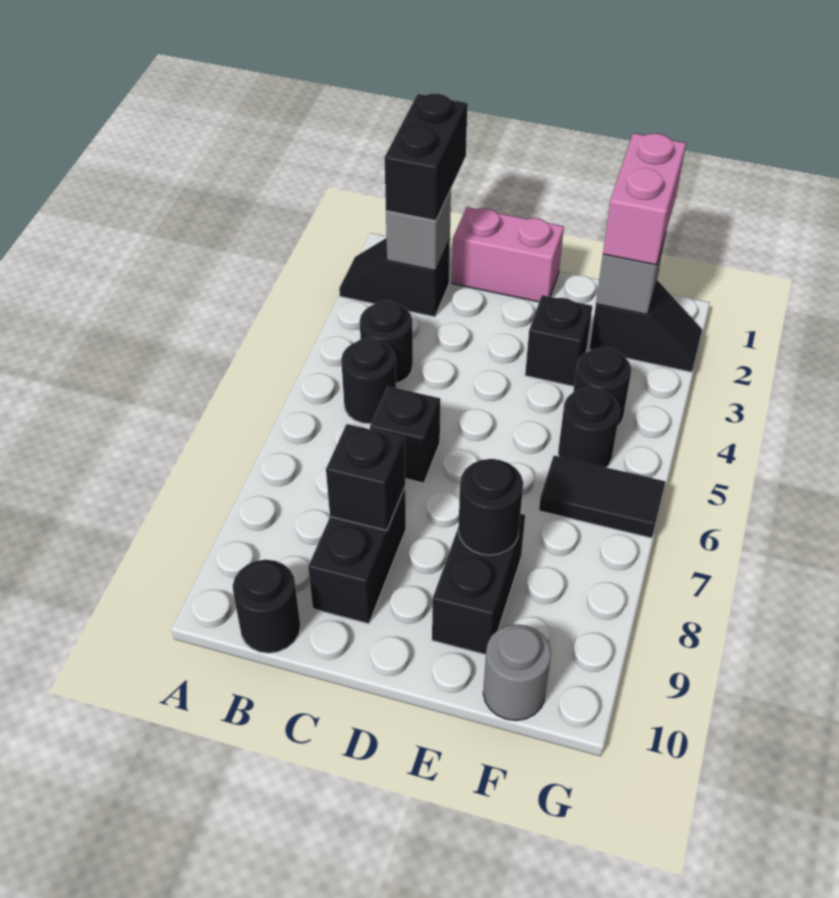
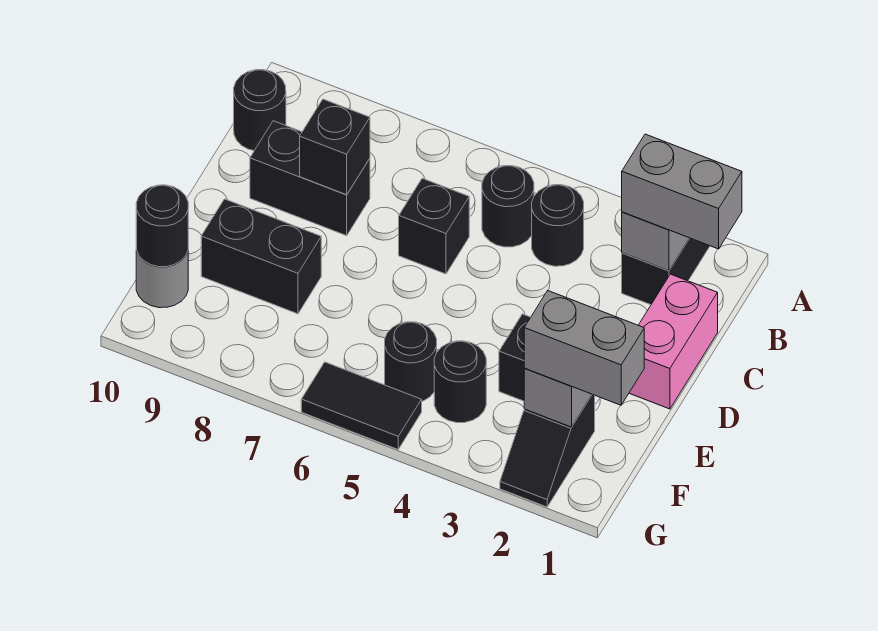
black 1x2 brick [385,94,468,221] -> grey 1x2 brick [622,134,742,249]
black 1x1 round brick [458,459,523,555] -> black 1x1 round brick moved to [136,185,188,267]
pink 1x2 brick [603,133,686,265] -> grey 1x2 brick [524,291,644,405]
black 1x2 tile [539,456,665,538] -> black 1x2 tile turned to [301,362,422,449]

